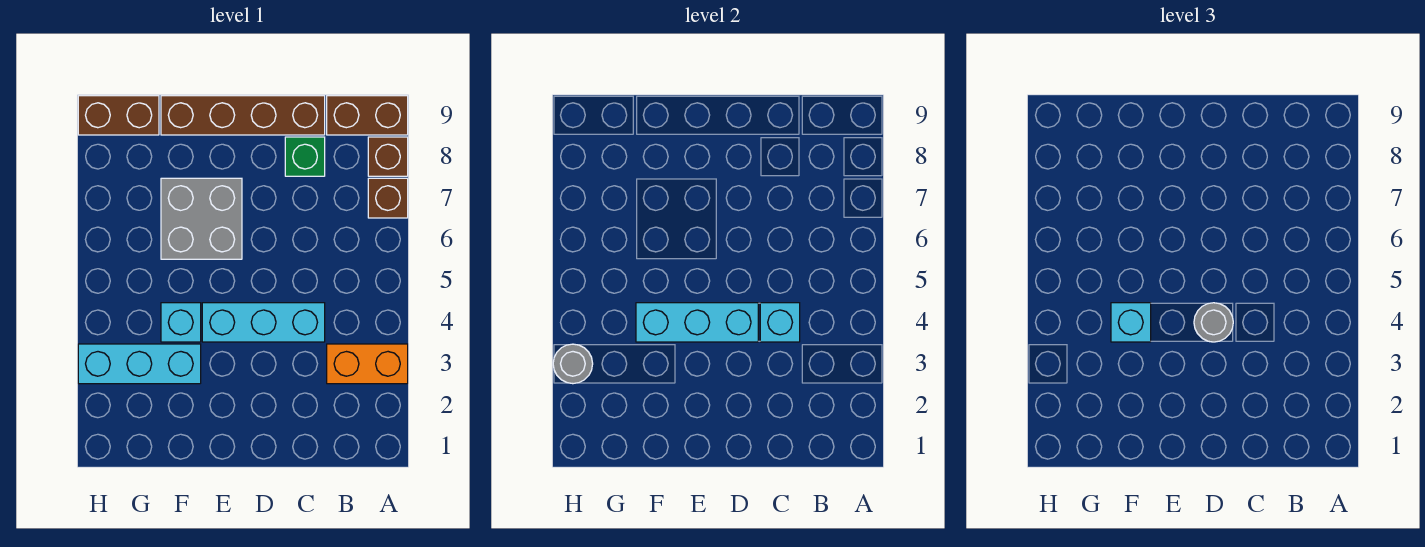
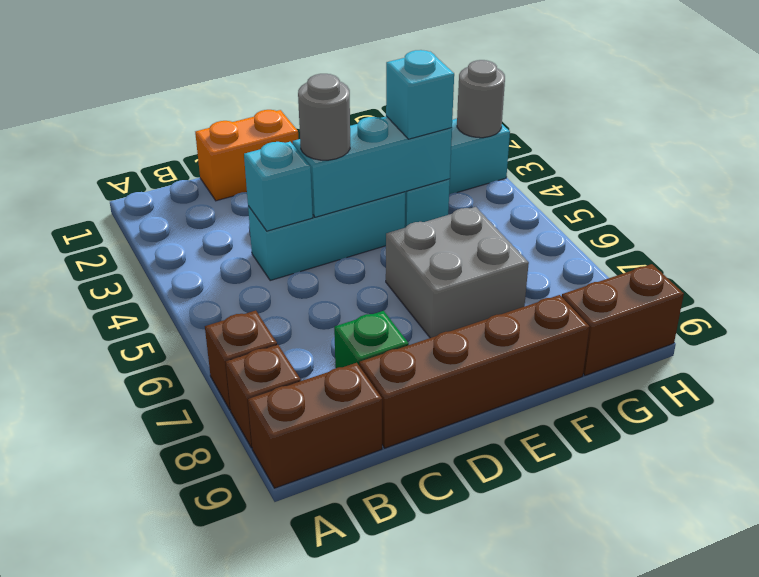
orange 1x2 brick [327,344,408,384] -> orange 1x2 brick moved to [195,110,298,201]

